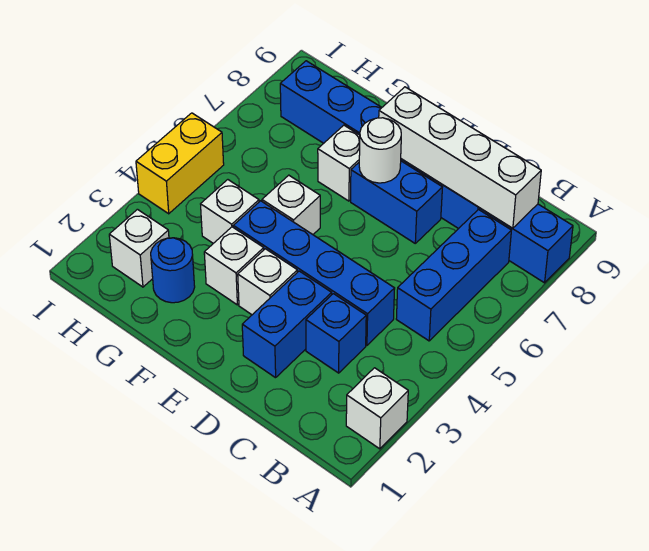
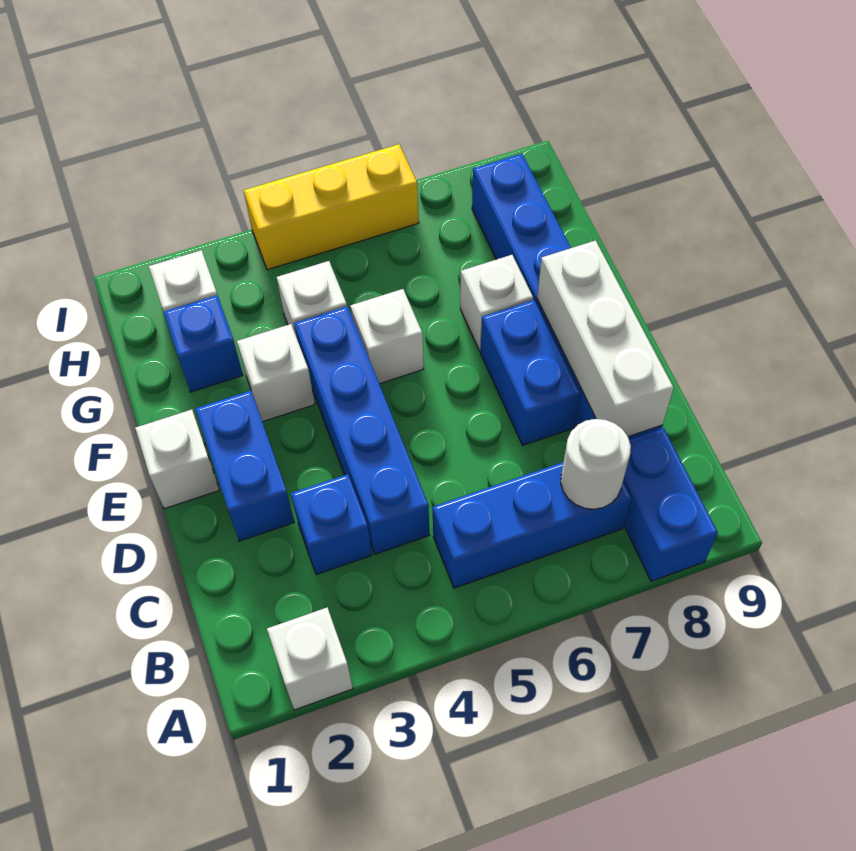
white 1x4 brick [379,87,541,228] -> white 1x3 brick [537,241,674,437]
blue 1x2 brick [242,271,332,378] -> blue 1x2 brick turned to [195,391,294,541]
white 1x1 brick [238,249,297,315] -> white 1x1 brick moved to [135,410,219,509]
white 1x1 round brick [359,118,401,183] -> white 1x1 round brick moved to [561,419,631,509]
blue 1x1 round brick [151,238,195,303] -> blue 1x1 brick [164,295,243,392]
yellow 1x2 brick [136,113,224,214] -> yellow 1x3 brick [243,144,419,270]

